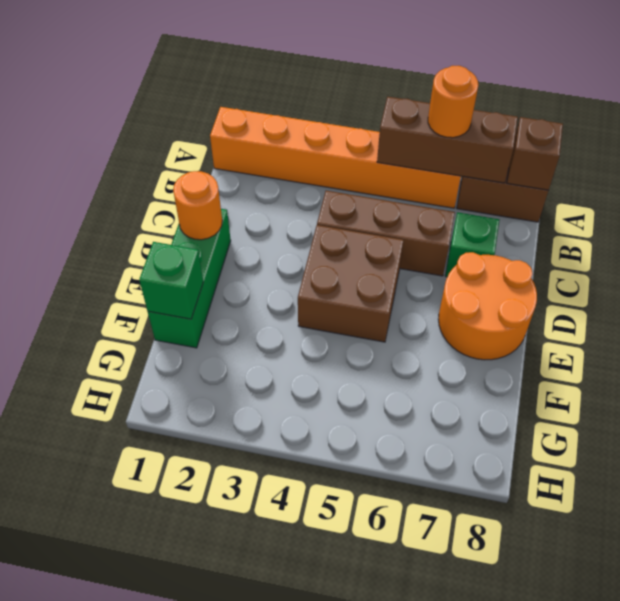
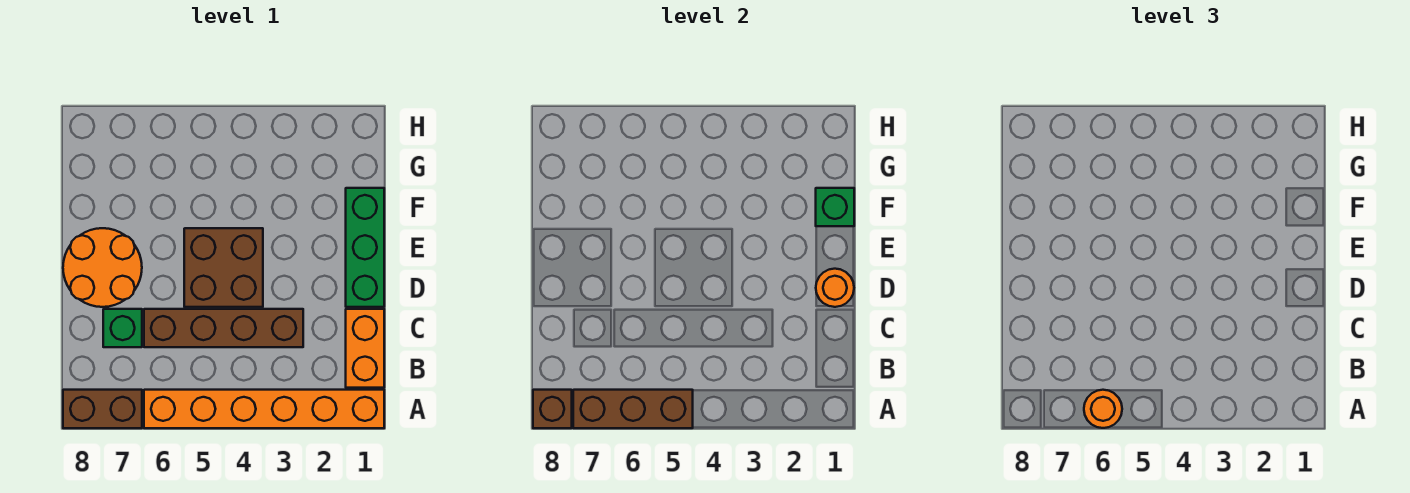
none -> orange 1x2 brick [346,309,384,388]
brown 1x3 brick [317,191,455,276] -> brown 1x4 brick [144,309,303,347]

